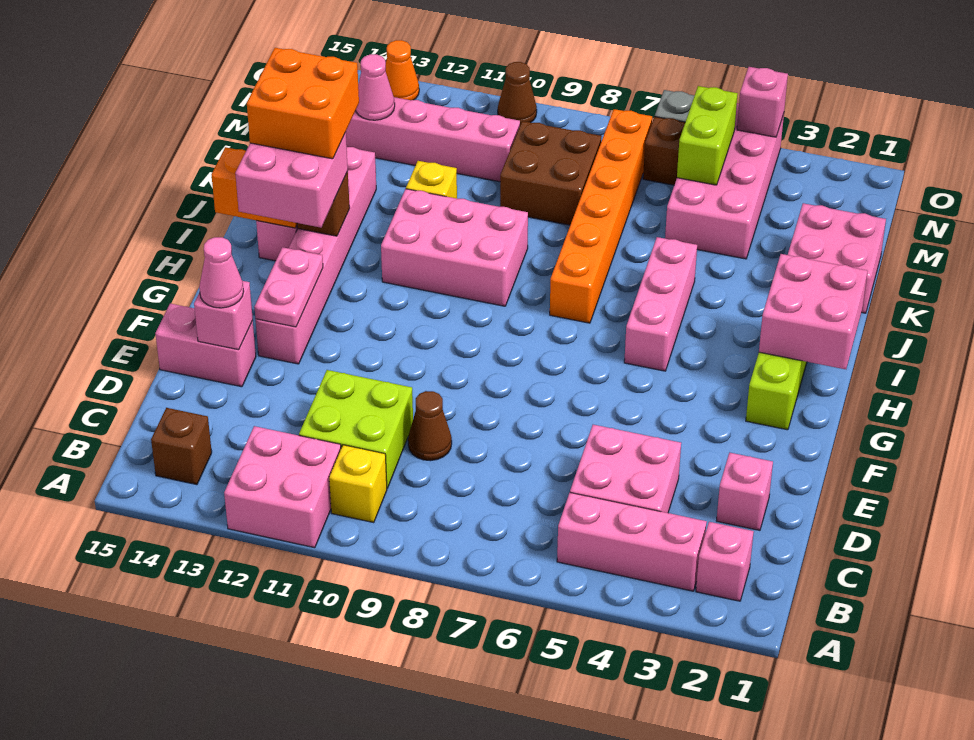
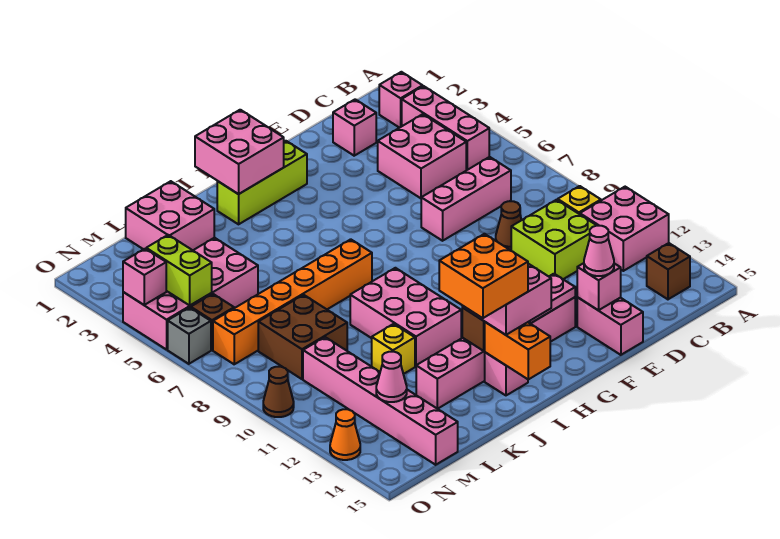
pink 1x3 brick [624,237,697,371] -> pink 1x3 brick moved to [421,157,511,241]
lime 1x2 brick [677,86,738,185] -> lime 1x2 brick turned to [146,235,212,305]

